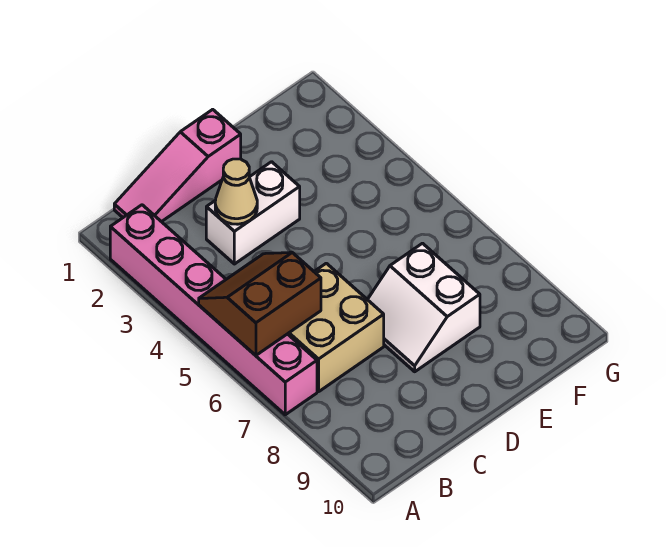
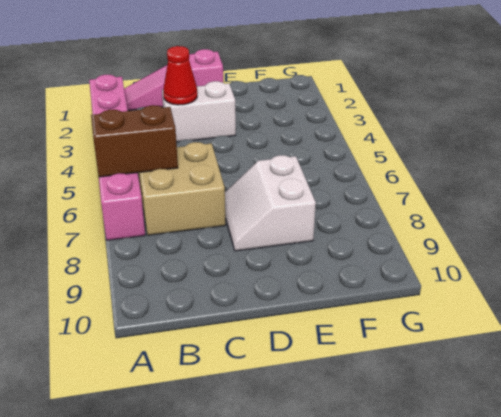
tan 1x1 cone [215,159,257,224] -> red 1x1 cone [163,46,197,105]

